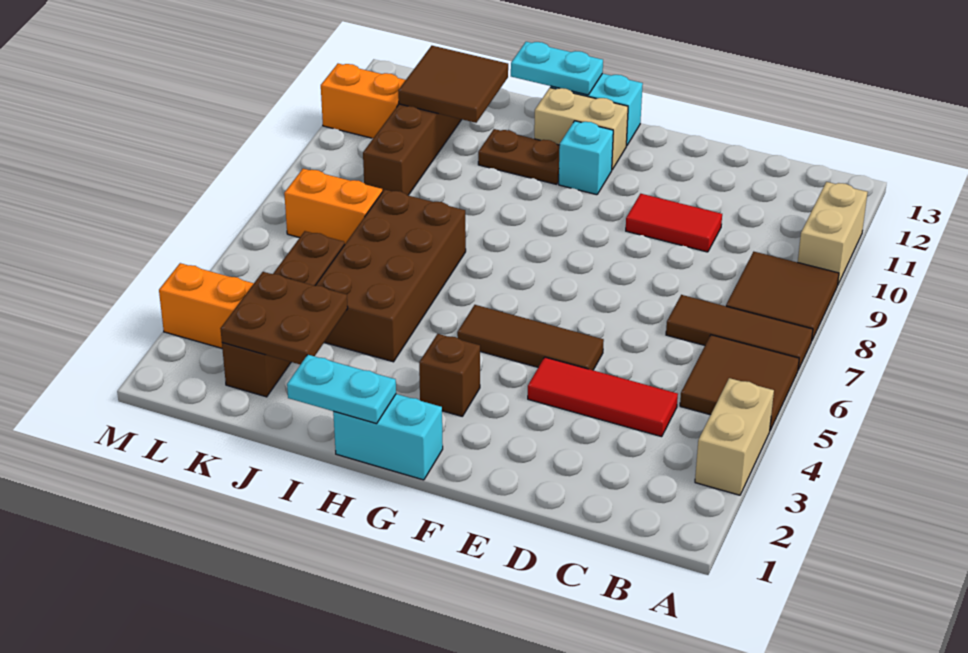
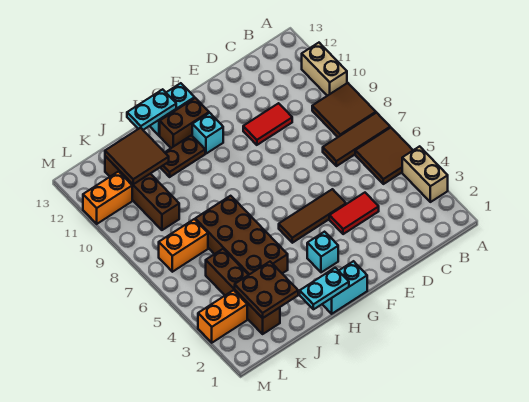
red 1x3 tile [528,357,678,437] -> red 1x2 tile [329,193,379,234]
brown 1x1 brick [419,334,480,416] -> cyan 1x1 brick [307,232,338,272]
tan 1x2 brick [534,88,628,170] -> brown 1x2 brick [160,98,209,148]

